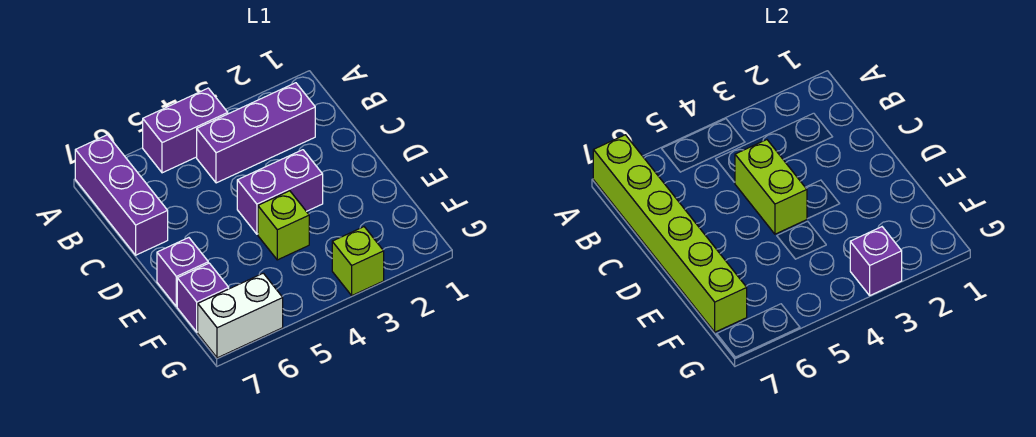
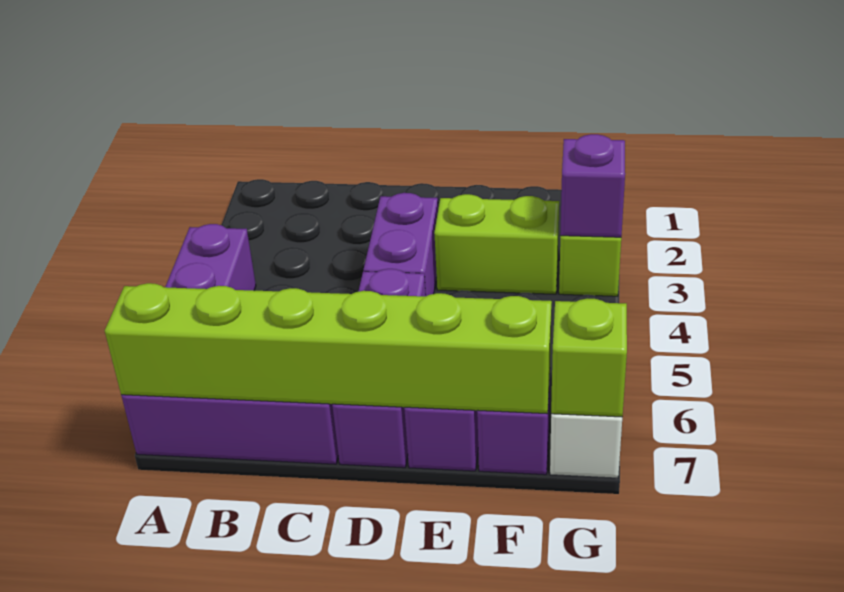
purple 1x3 brick [197,83,315,183] -> purple 1x3 brick moved to [332,269,426,468]
lime 1x2 brick [735,140,807,234] -> lime 1x2 brick moved to [434,194,559,294]
lime 1x1 brick [258,191,309,260] -> lime 1x1 brick moved to [551,298,627,417]

